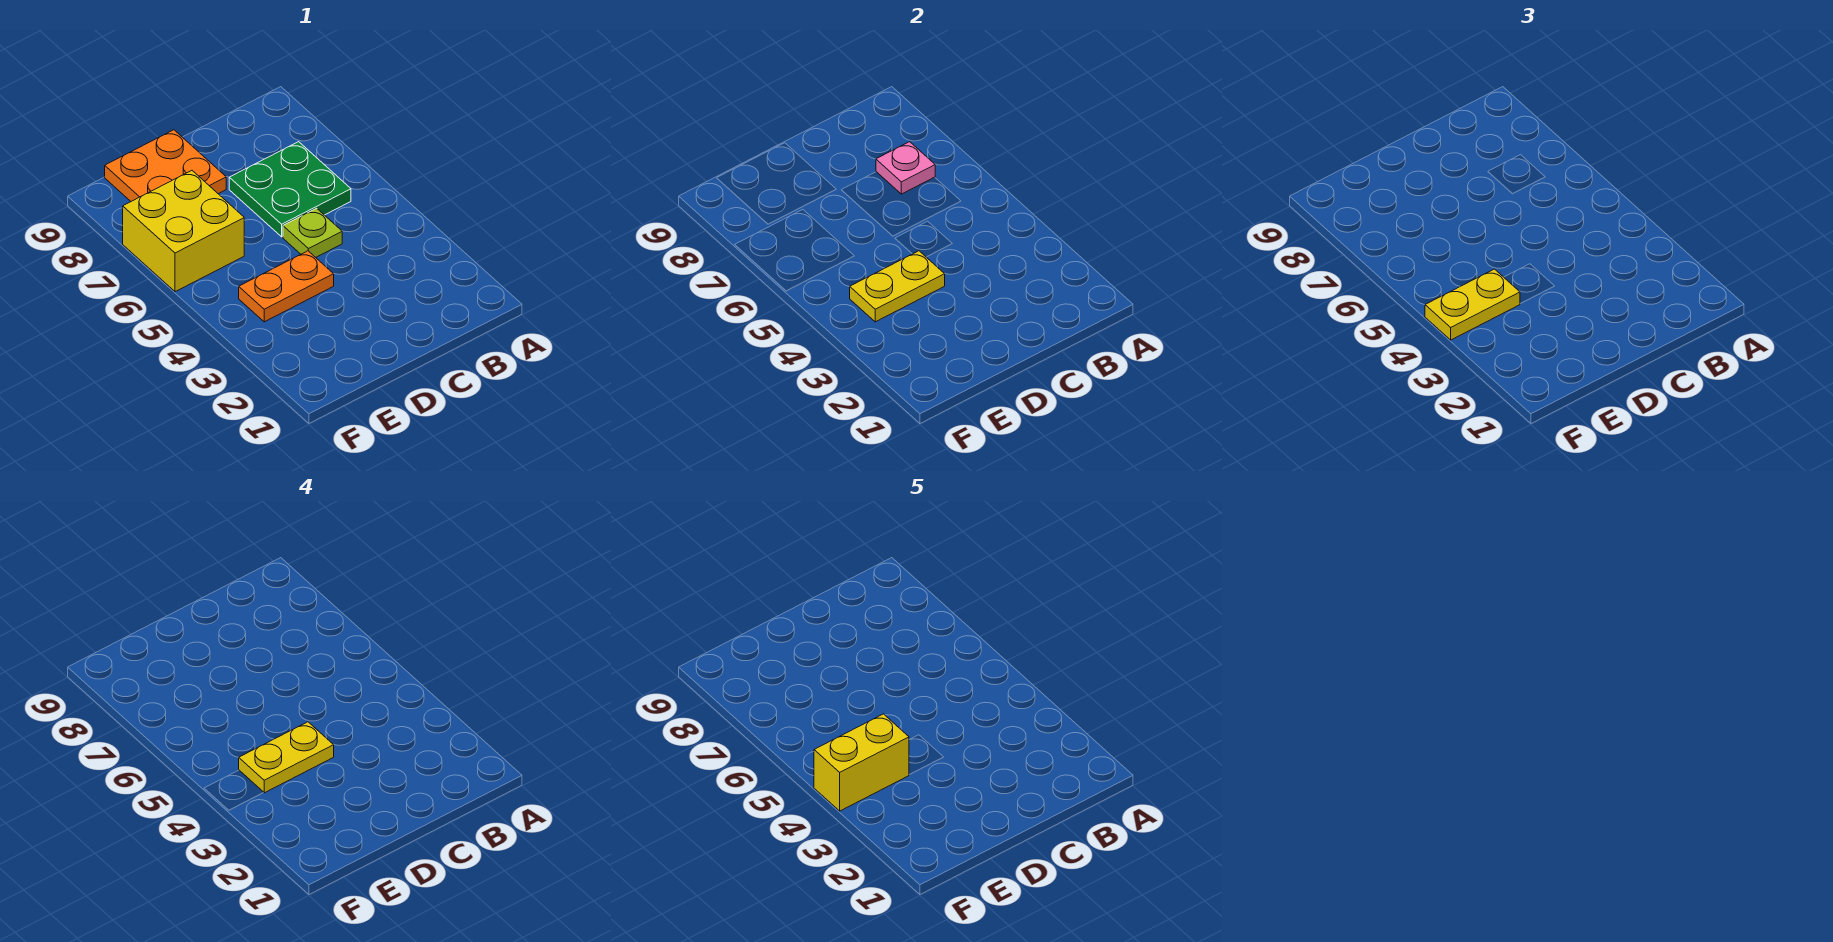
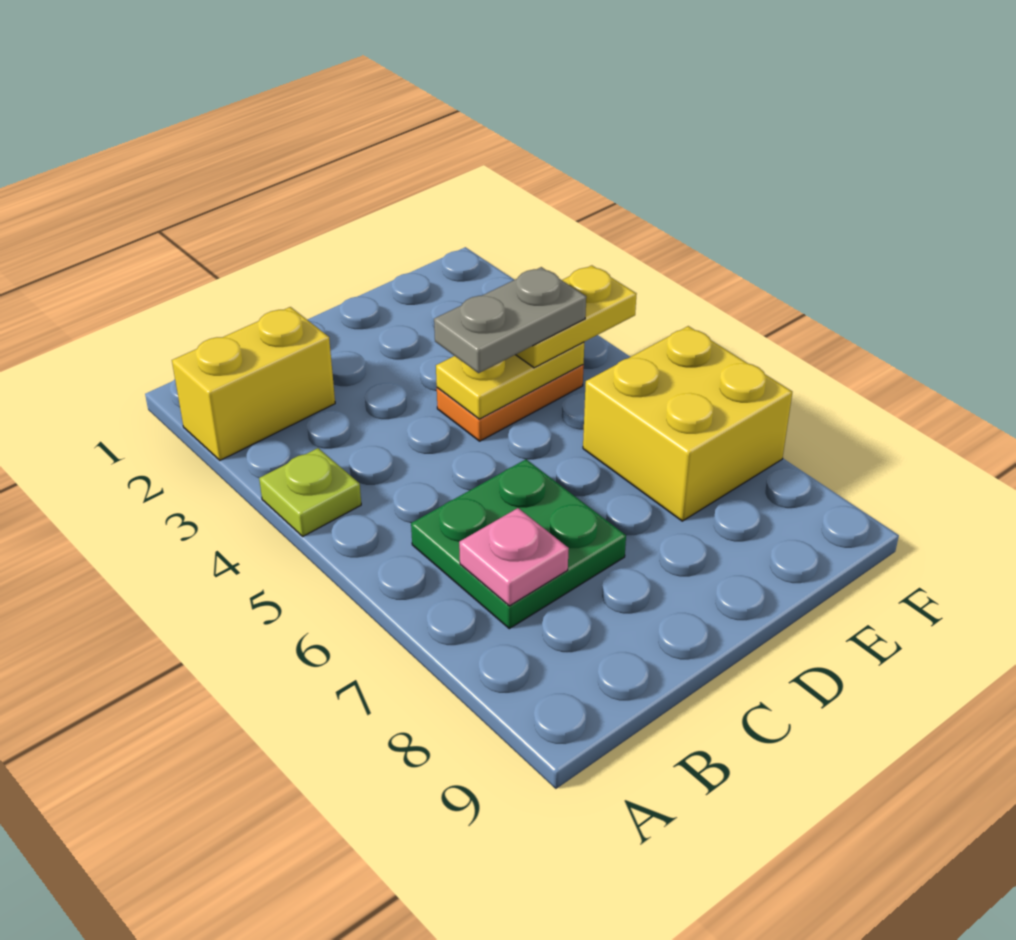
lime 1x1 plate [283,208,342,257] -> lime 1x1 plate moved to [259,448,361,536]
yellow 1x2 plate [239,722,334,793] -> grey 1x2 plate [434,267,586,373]
orange 2x2 plate [105,130,226,201] -> none
yellow 1x2 brick [814,714,909,811] -> yellow 1x2 brick moved to [172,307,335,460]

